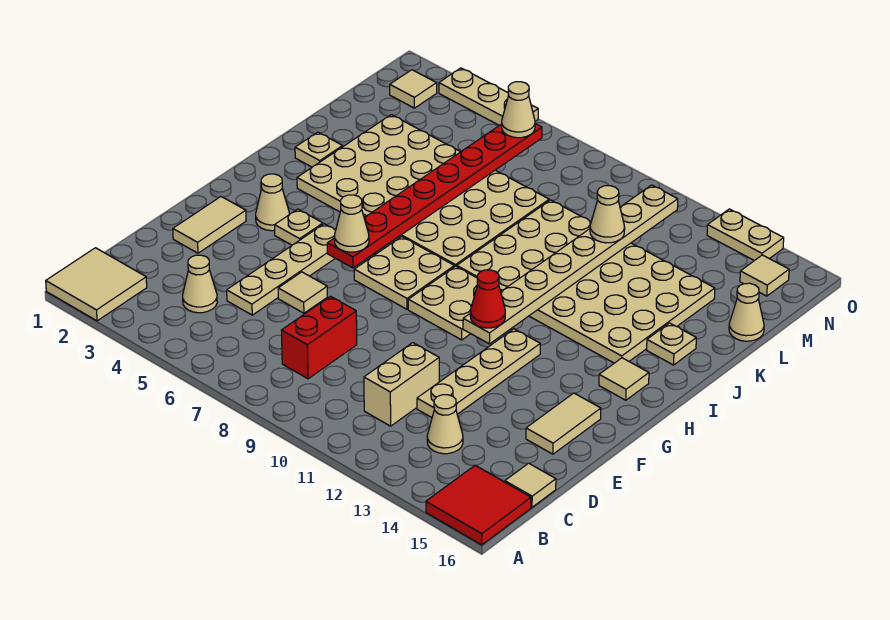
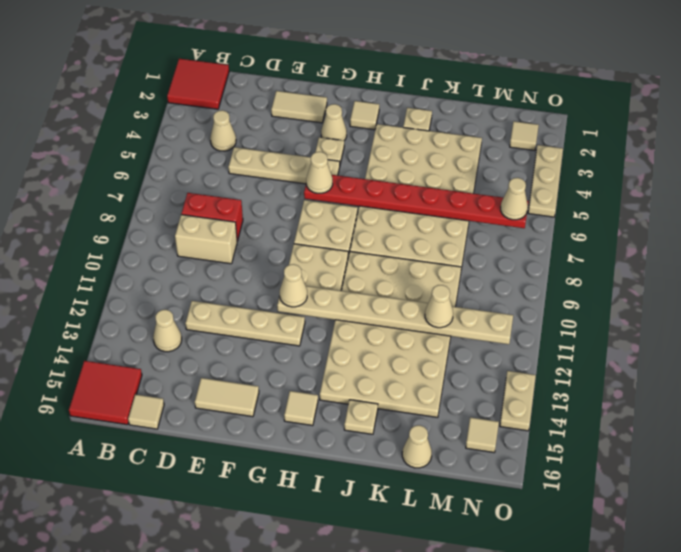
tan 2x2 tile [46,248,147,321] -> red 2x2 tile [167,59,229,109]
tan 1x2 brick [364,343,439,426] -> tan 1x2 brick moved to [175,215,237,264]
tan 1x1 tile [278,272,327,313] -> tan 1x1 tile moved to [350,101,379,130]
red 1x1 cone [470,270,505,328] -> tan 1x1 cone [280,264,307,307]

